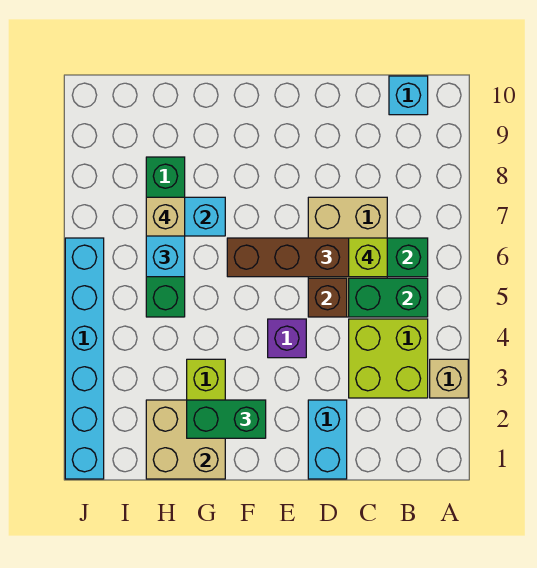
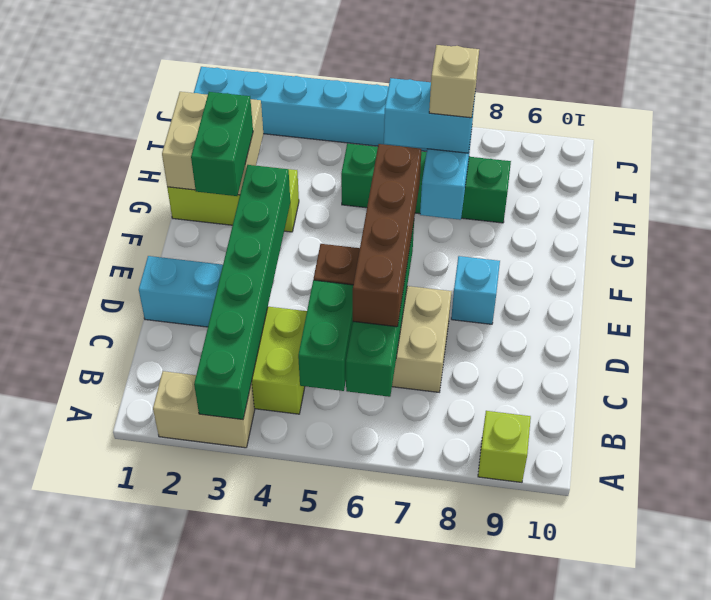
tan 1x1 brick [430,359,468,398] -> tan 1x2 brick [153,371,255,448]
none -> green 1x6 brick [194,165,290,420]
cyan 1x1 brick [389,76,428,115] -> cyan 1x1 brick moved to [451,256,500,324]
lime 1x1 brick [349,238,387,277] -> lime 1x1 brick moved to [478,411,531,482]
purple 1x1 brick [268,319,306,358] -> none

